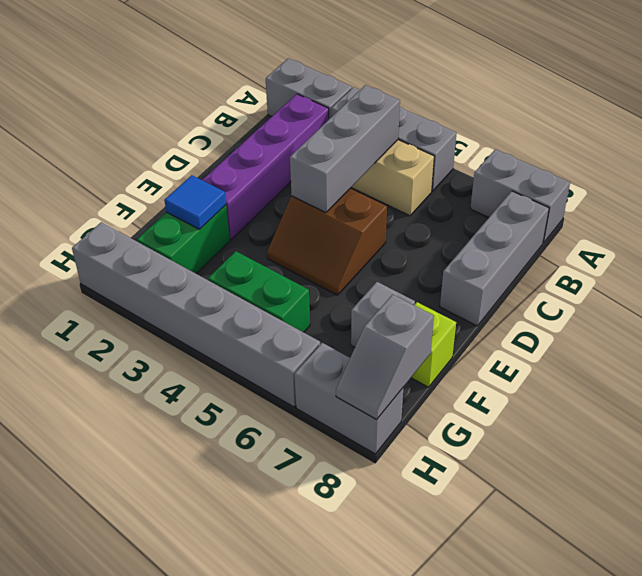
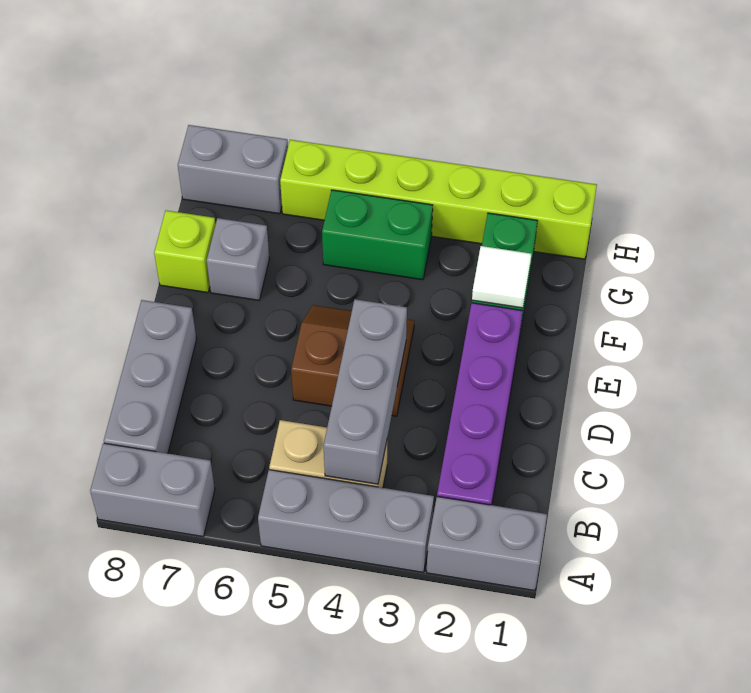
blue 1x1 tile [164,175,226,229] -> white 1x1 tile [472,246,531,308]
grey 1x2 slope [336,295,434,420] -> none
grey 1x6 brick [72,222,320,407] -> lime 1x6 brick [280,140,597,259]

